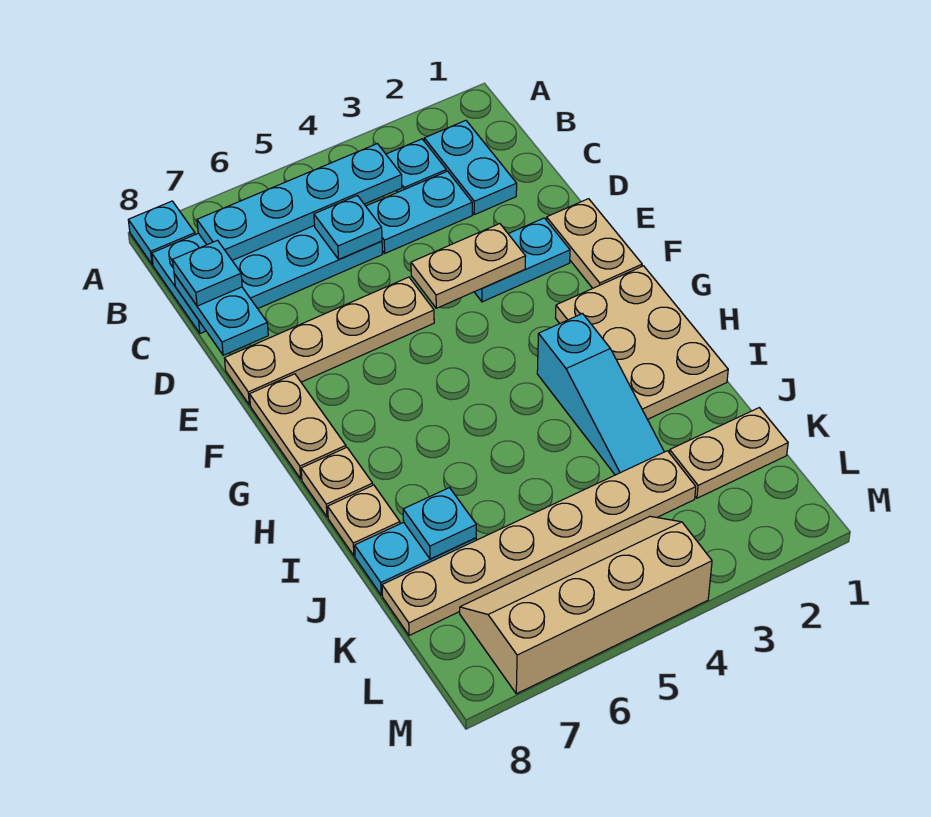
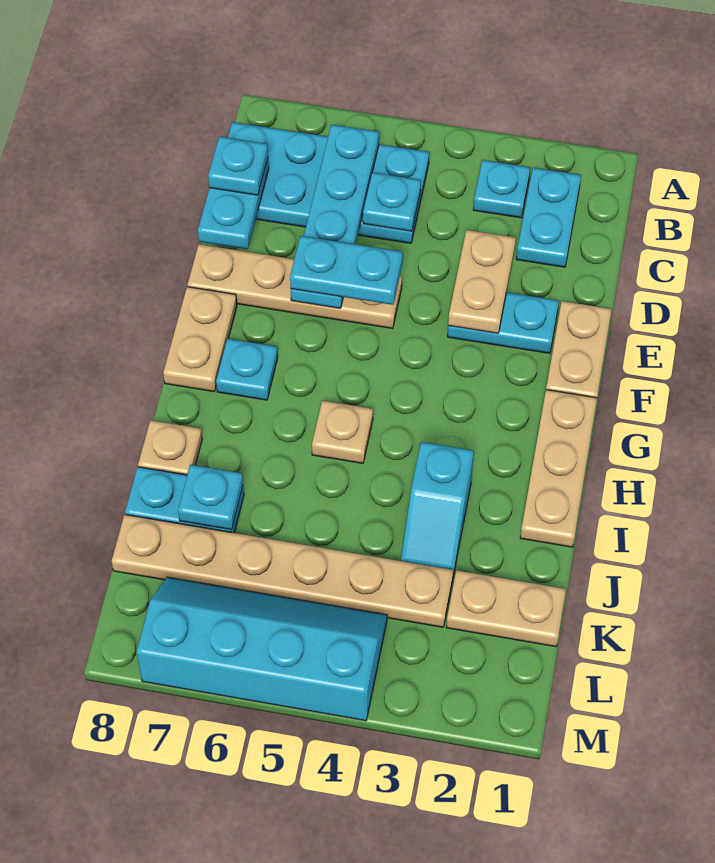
cyan 1x1 plate [128,201,195,265] -> cyan 1x1 plate moved to [216,339,278,400]
cyan 1x4 plate [197,144,402,260] -> cyan 1x4 plate turned to [291,125,379,308]
cyan 1x2 plate [366,171,472,253] -> cyan 1x2 plate moved to [290,236,403,305]
tan 1x2 plate [411,224,526,308] -> tan 1x2 plate turned to [448,230,516,333]
tan 2x3 plate [555,266,728,419] -> tan 1x3 plate [520,390,597,547]
cyan 1x3 slope [537,314,664,475] -> cyan 1x2 slope [401,442,474,576]
tan 1x1 plate [301,447,373,517] -> tan 1x1 plate moved to [312,401,373,463]
tan 2x4 slope [460,516,712,694] -> cyan 2x4 slope [137,577,387,721]

